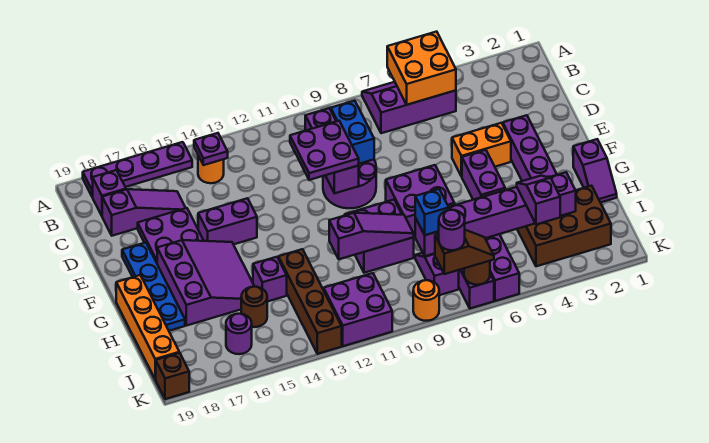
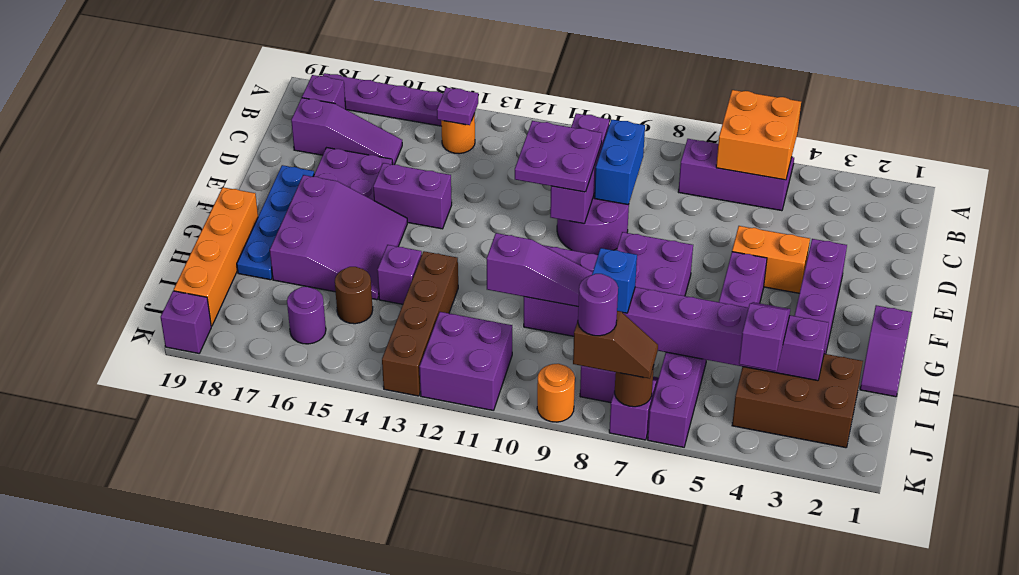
brown 1x1 brick [155,353,189,399] -> purple 1x1 brick [161,291,211,353]

